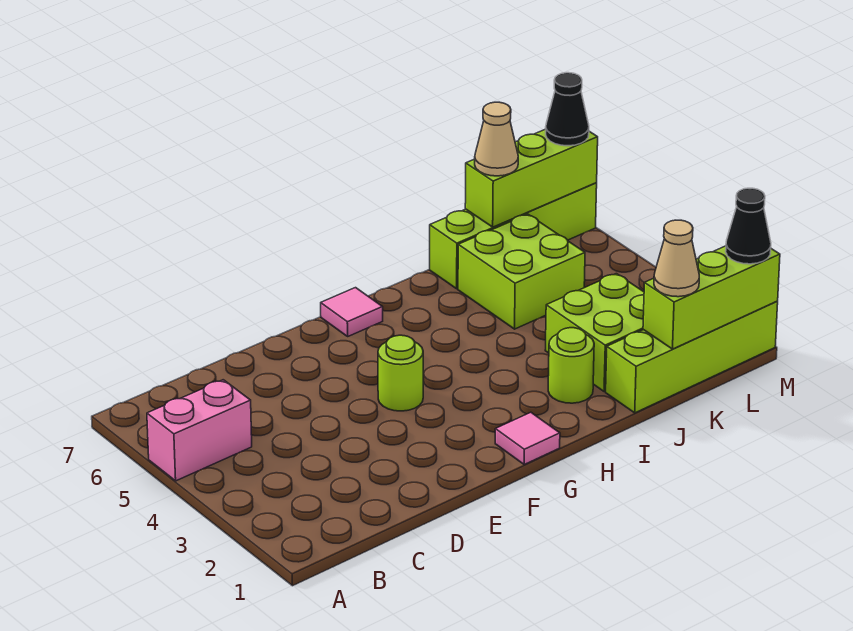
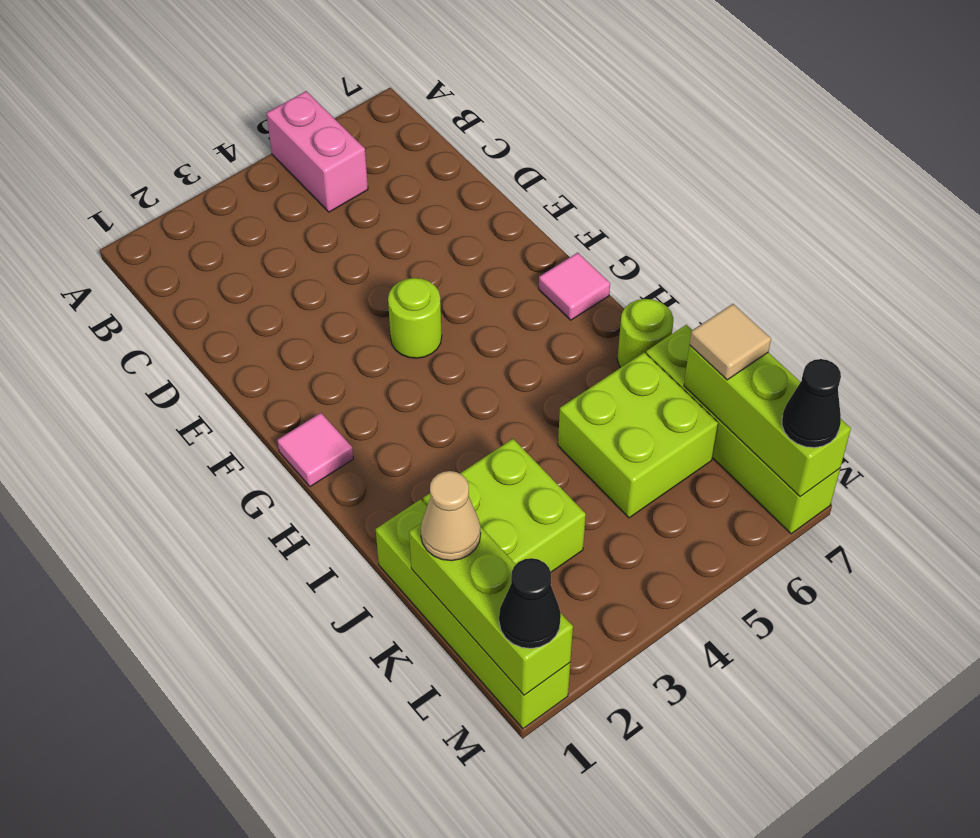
lime 1x1 round brick [548,328,594,403] -> lime 1x1 round brick moved to [617,299,674,368]
tan 1x1 cone [475,102,518,176] -> tan 1x1 tile [690,304,771,380]

